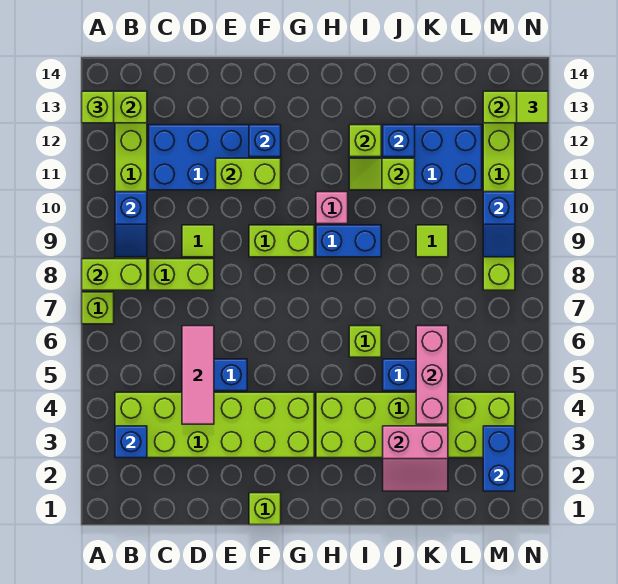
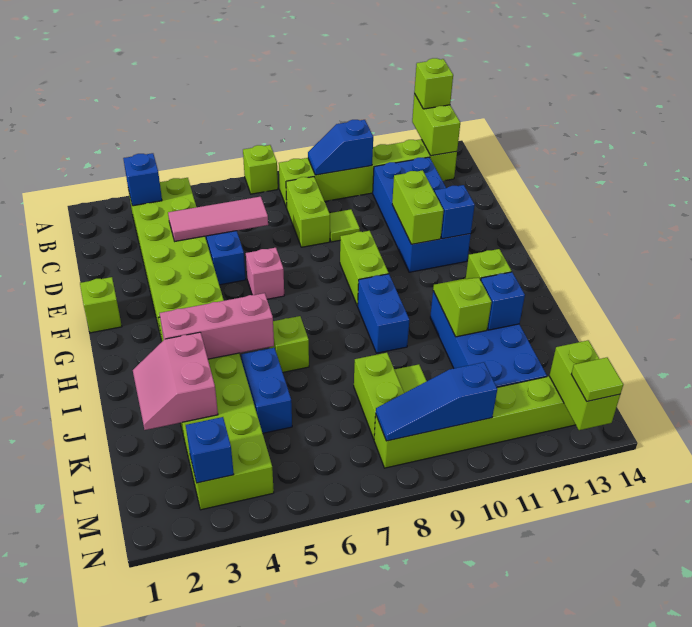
lime 1x2 brick [82,259,147,290] -> lime 1x2 brick moved to [354,353,404,439]
pink 1x1 brick [316,192,348,224] -> pink 1x1 brick moved to [246,248,284,299]
pink 1x3 brick [416,326,448,424] -> pink 1x3 brick moved to [160,293,274,359]
blue 1x2 brick [483,426,515,491] -> blue 1x1 brick [186,417,234,483]
blue 1x2 slope [483,192,515,257] -> blue 1x3 slope [376,362,497,441]

